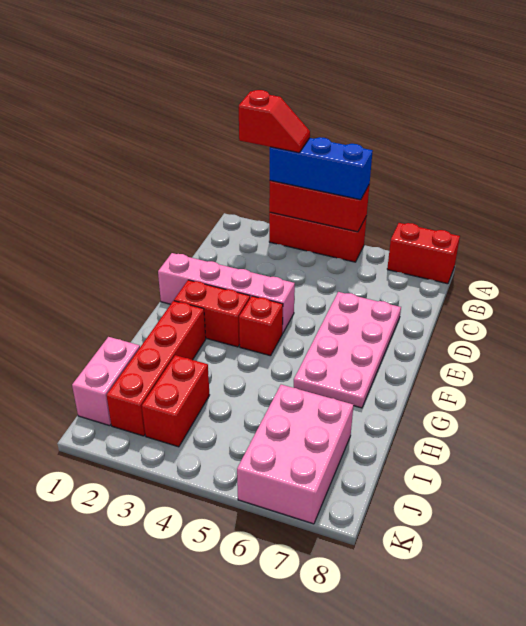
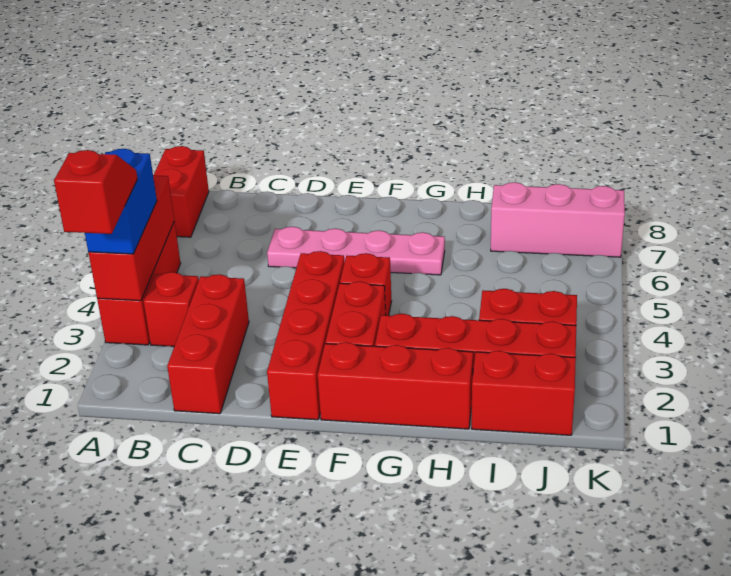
blue 1x3 brick [270,137,373,200] -> blue 1x2 brick [85,149,157,254]
none -> red 1x1 brick [144,272,199,346]
none -> red 1x3 brick [167,274,249,414]
pink 2x4 plate [294,292,401,408] -> pink 1x4 plate [267,227,445,275]
pink 1x4 brick [158,253,295,333] -> red 1x4 brick [267,251,344,420]
none -> red 1x3 brick [318,342,473,429]
pink 1x2 brick [72,337,140,426] -> red 1x2 brick [472,351,576,435]
pink 2x3 brick [237,385,353,524] -> pink 1x3 brick [491,182,625,257]

